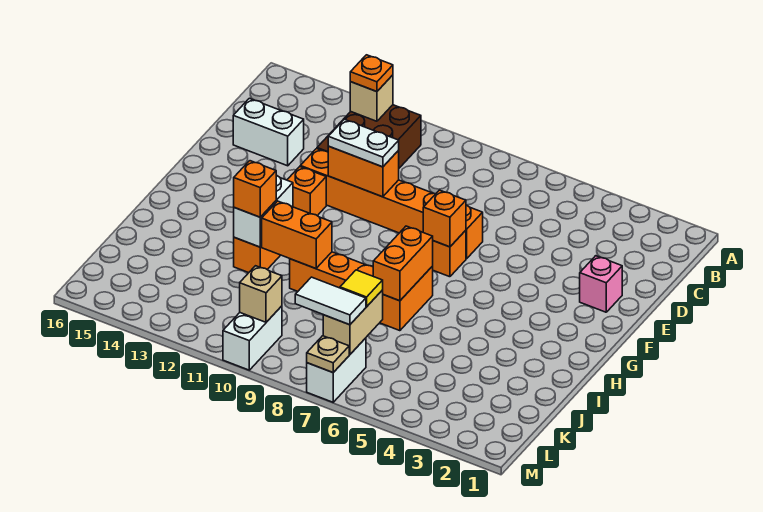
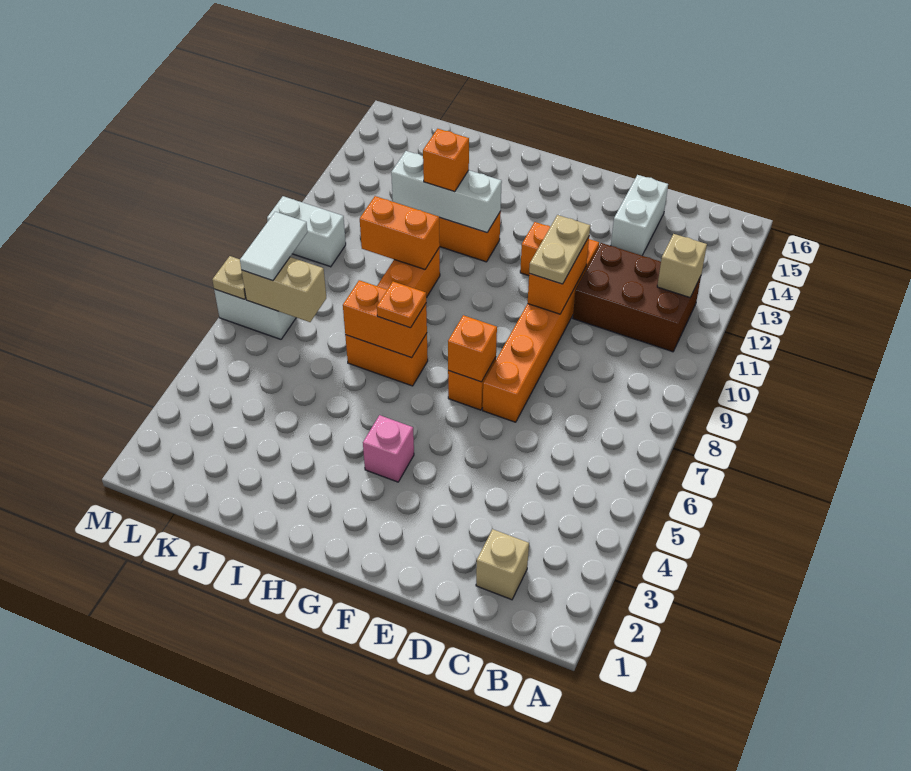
orange 1x1 plate [350,55,393,92] -> orange 1x1 plate moved to [377,282,426,328]
pink 1x1 brick [580,256,622,312] -> pink 1x1 brick moved to [363,415,414,482]
white 1x2 plate [328,119,399,167] -> tan 1x2 plate [529,215,590,284]
white 1x2 brick [234,175,293,247] -> white 1x3 brick [391,151,502,233]
orange 1x2 brick [262,201,332,269] -> orange 1x2 brick turned to [360,196,440,269]
yellow 1x1 tile [340,270,383,307] -> none
tan 1x1 brick [240,266,282,322] -> tan 1x1 brick moved to [476,529,529,600]

